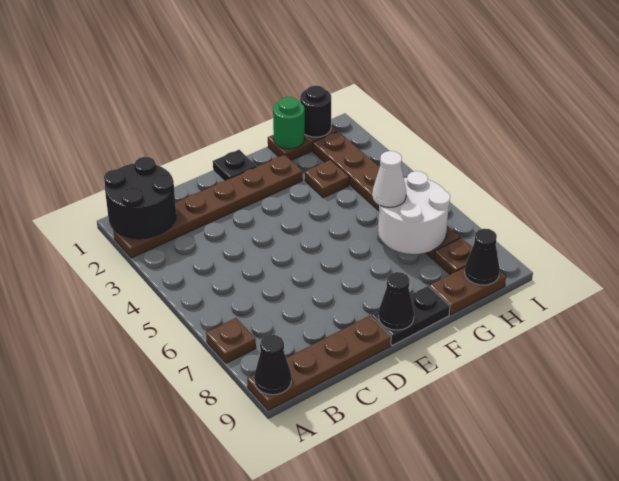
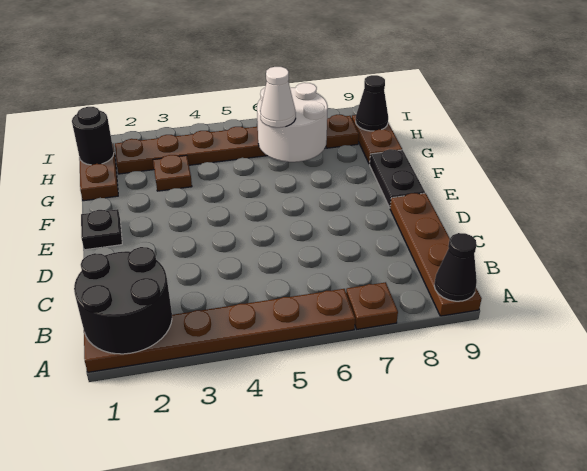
brown 1x6 plate [113,155,303,258] -> brown 1x6 plate turned to [84,289,355,372]
black 1x1 cone [378,272,414,330] -> none
green 1x1 round brick [273,97,305,149] -> none

